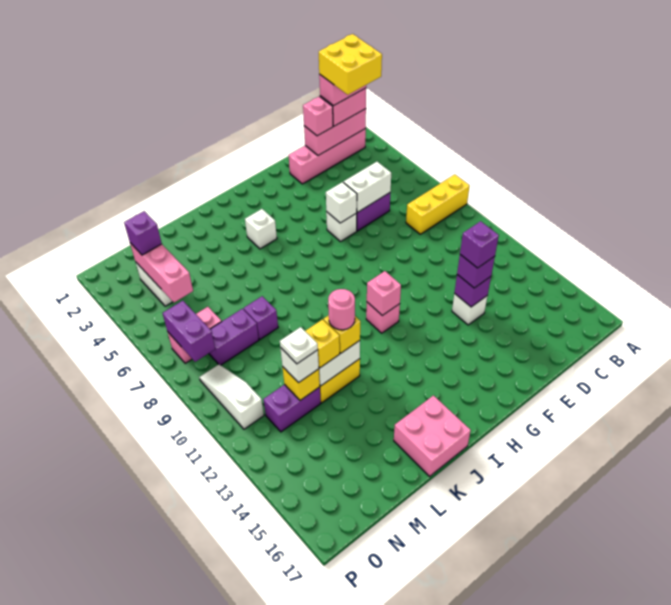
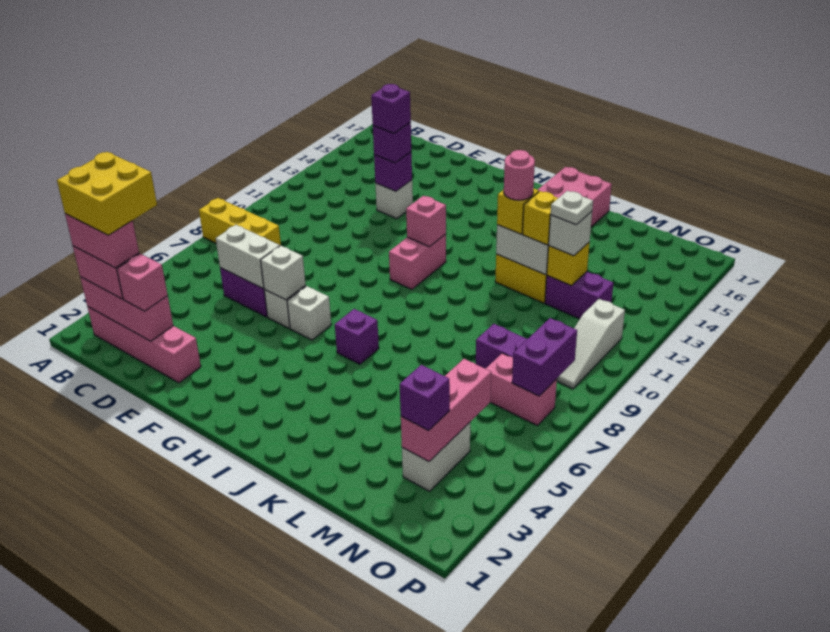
pink 1x1 brick [366,302,400,333] -> pink 1x2 brick [389,234,446,289]
white 1x1 brick [245,209,277,249] -> white 1x1 brick moved to [287,286,331,340]
purple 1x1 brick [243,296,278,339] -> purple 1x1 brick moved to [335,309,379,364]

